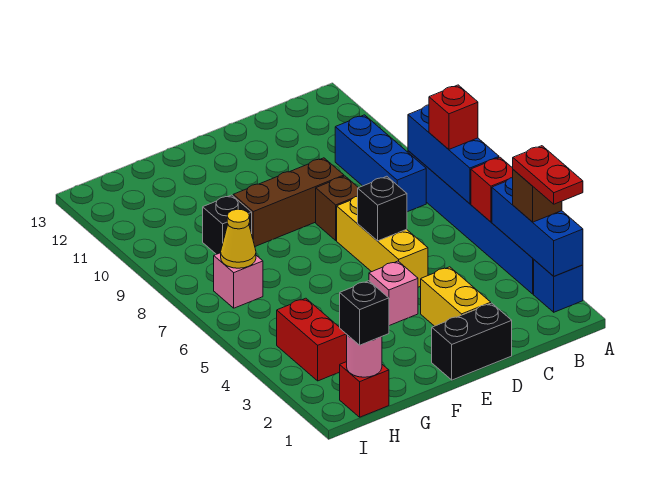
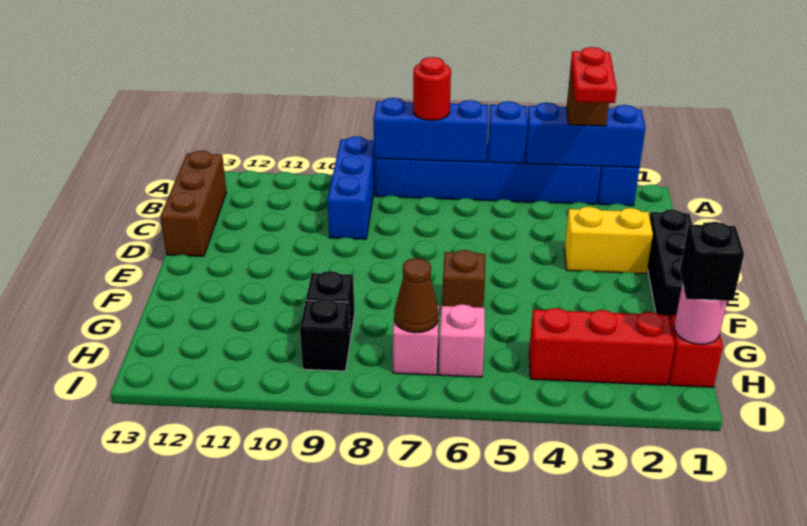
red 1x2 plate [513,146,583,204] -> red 1x2 plate turned to [571,47,617,103]
red 1x1 brick [471,158,513,222] -> blue 1x1 brick [488,101,527,163]
red 1x1 brick [429,85,478,149] -> red 1x1 round brick [413,57,451,120]
blue 1x3 brick [335,115,426,212] -> blue 1x3 brick turned to [328,136,375,239]
black 1x2 brick [432,303,512,380] -> black 1x3 brick [647,210,692,320]
yellow 1x3 brick [337,196,428,287] -> none
black 1x1 brick [358,176,407,241] -> black 1x1 brick moved to [300,299,350,371]
brown 1x1 brick [316,176,358,240] -> brown 1x1 brick moved to [442,250,485,308]
brown 1x3 brick [233,158,344,246] -> brown 1x3 brick moved to [160,151,226,256]
pink 1x1 brick [369,261,418,326] -> pink 1x1 brick moved to [439,304,485,377]
red 1x2 brick [277,298,347,381] -> red 1x3 brick [529,308,675,385]
yellow 1x1 cone [221,209,256,268] -> brown 1x1 cone [394,258,439,333]

